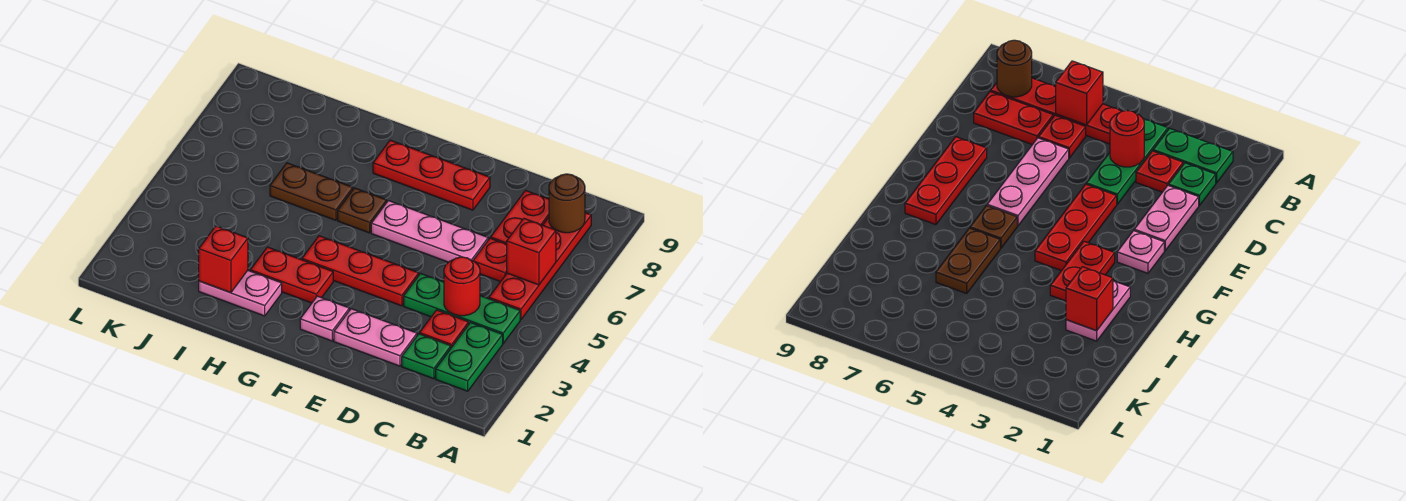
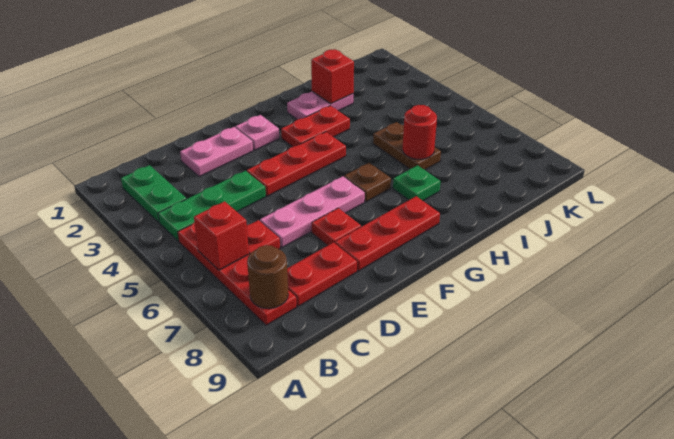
green 1x1 plate [402,334,451,379] -> green 1x1 plate moved to [393,165,441,201]
red 1x1 plate [420,310,469,348] -> red 1x1 plate moved to [312,208,361,246]
red 1x1 round brick [444,257,480,316] -> red 1x1 round brick moved to [402,105,437,159]
red 1x2 plate [491,190,549,244] -> red 1x2 plate turned to [287,242,357,306]
brown 1x2 plate [270,163,353,220] -> brown 1x2 plate turned to [373,122,441,170]

